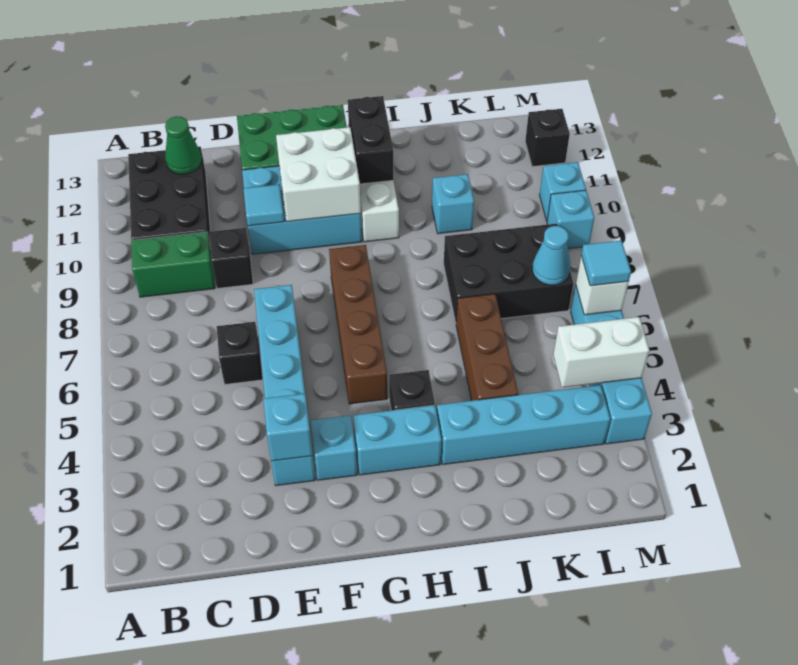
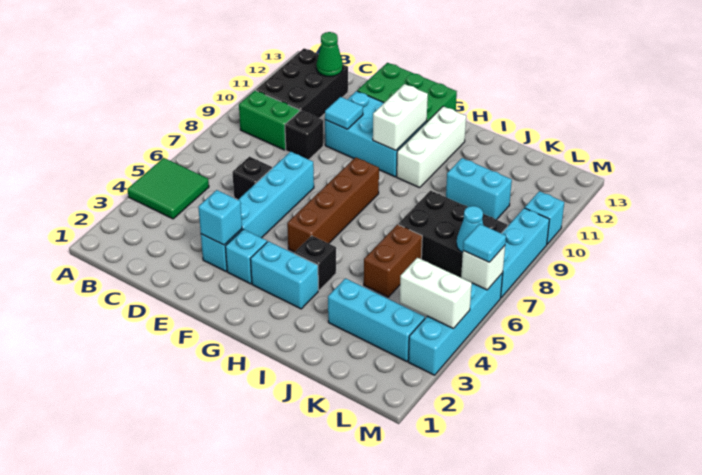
none -> green 2x2 tile [128,158,209,219]
white 2x2 brick [276,127,361,222] -> white 1x2 brick [373,84,428,150]
black 1x2 brick [348,96,394,184] -> none
cyan 1x4 brick [437,385,610,464] -> cyan 1x3 brick [328,278,425,362]
brown 1x3 brick [456,294,518,401] -> brown 1x2 brick [364,224,422,297]
cyan 1x1 brick [432,174,474,234] -> cyan 1x2 brick [446,158,512,220]
cyan 1x1 brick [547,190,594,249] -> cyan 1x3 brick [501,208,550,298]
black 1x1 brick [525,109,570,167] -> none

